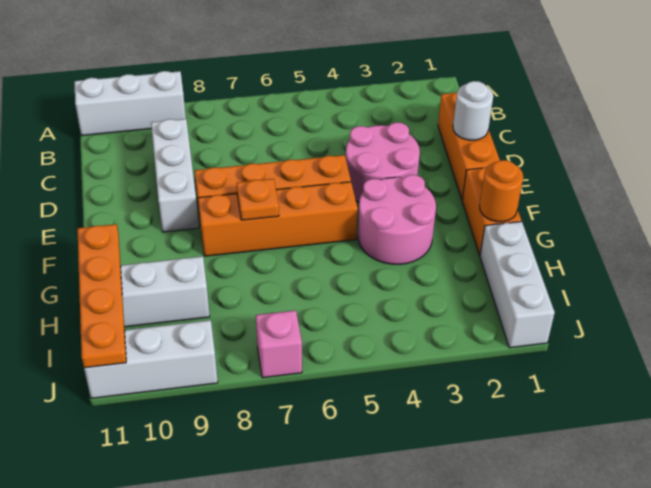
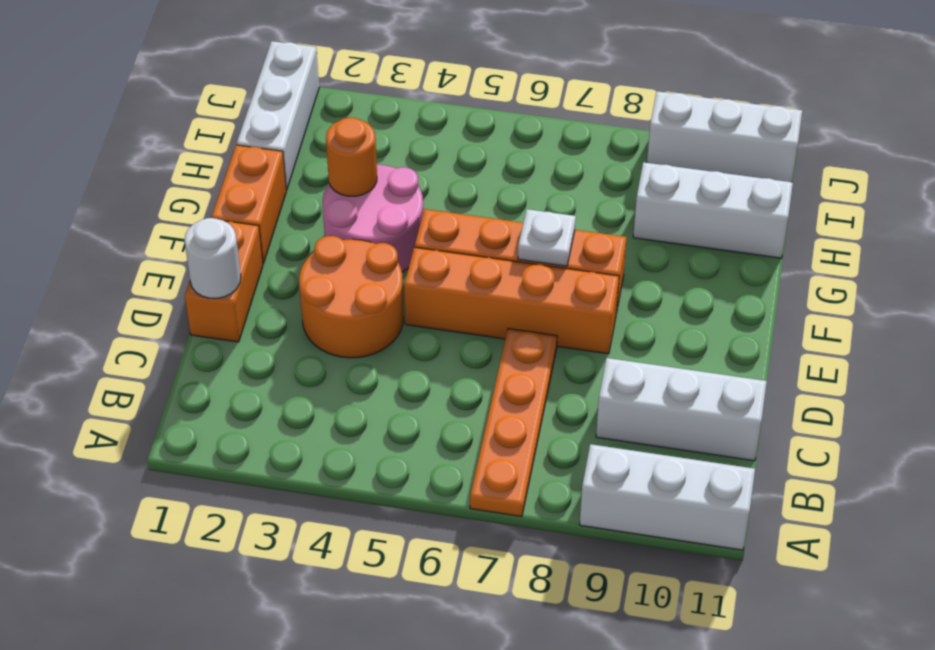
orange 1x3 brick [438,92,500,199] -> orange 1x2 brick [185,221,263,342]
white 1x3 brick [151,119,199,232] -> white 1x3 brick turned to [596,358,767,461]
pink 2x2 round brick [346,122,420,202] -> orange 2x2 round brick [299,236,404,358]
orange 1x1 plate [237,179,279,220] -> white 1x1 plate [518,209,576,266]
orange 1x1 round brick [480,160,523,222] -> orange 1x1 round brick moved to [326,118,377,196]
orange 1x4 plate [77,224,126,368] -> orange 1x4 plate moved to [470,329,557,517]
pink 1x1 brick [256,310,302,378] -> none

